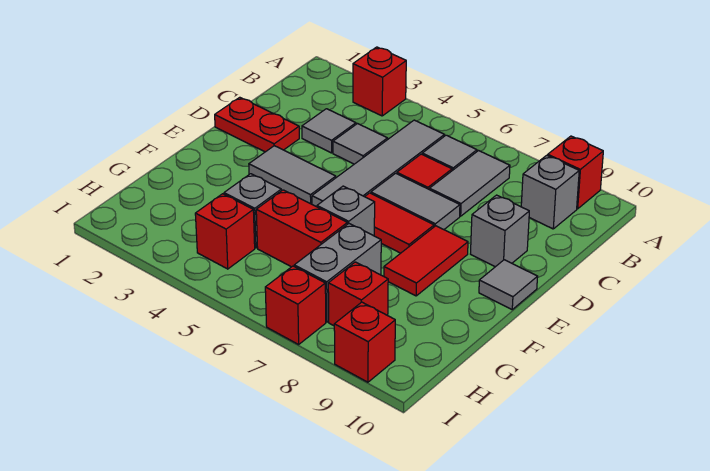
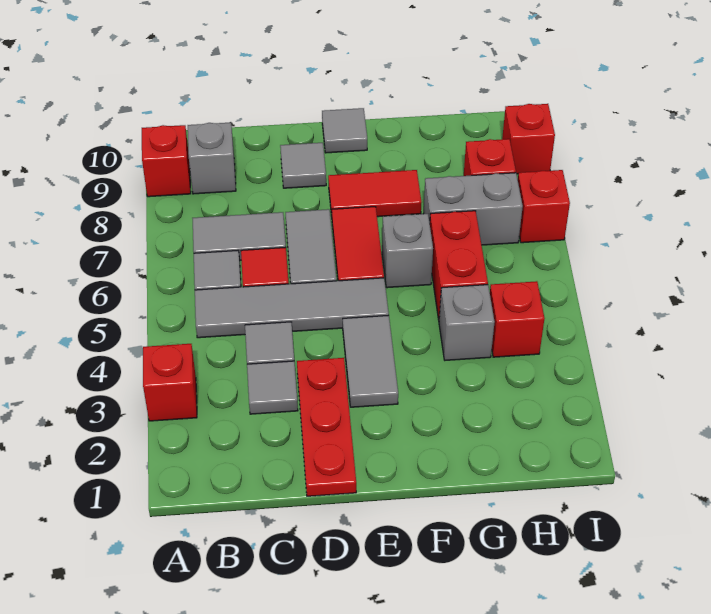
red 1x2 plate [215,97,299,152] -> red 1x3 plate [297,358,356,496]
grey 1x1 brick [471,195,529,267] -> grey 1x1 tile [280,143,326,188]

